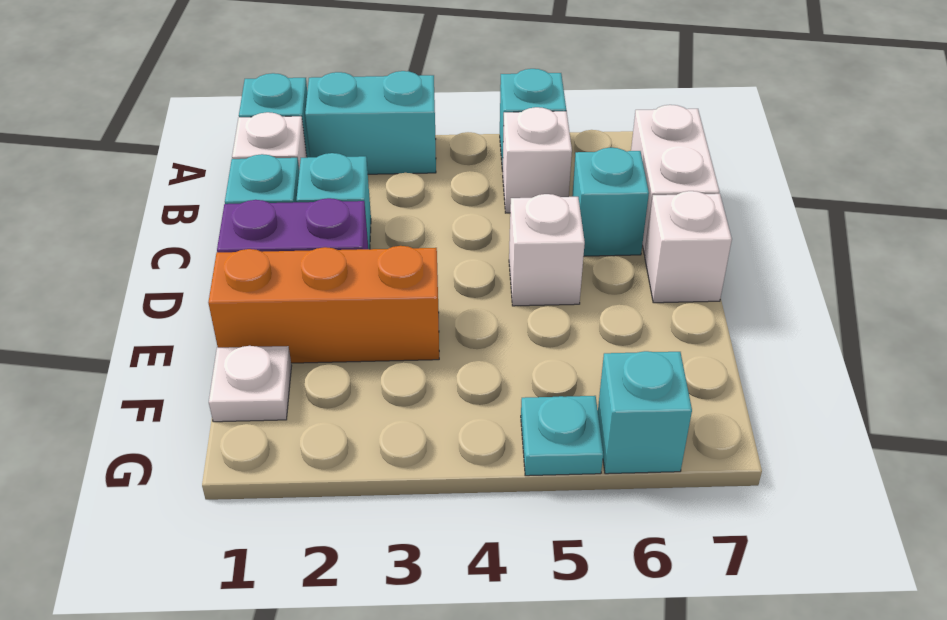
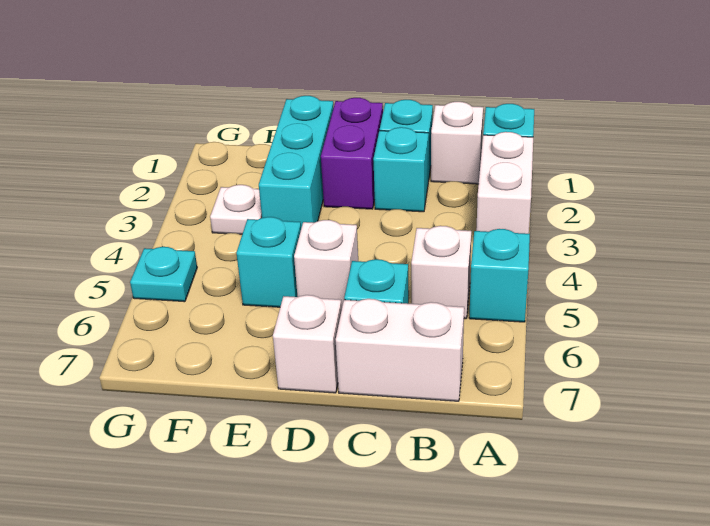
cyan 1x2 brick [305,71,436,174] -> white 1x2 brick [476,132,533,234]
orange 1x3 brick [208,246,439,363] -> cyan 1x3 brick [259,96,333,228]
white 1x1 plate [209,346,292,422] -> white 1x1 plate moved to [210,185,262,234]
cyan 1x1 brick [598,351,692,474] -> cyan 1x1 brick moved to [236,217,301,307]

